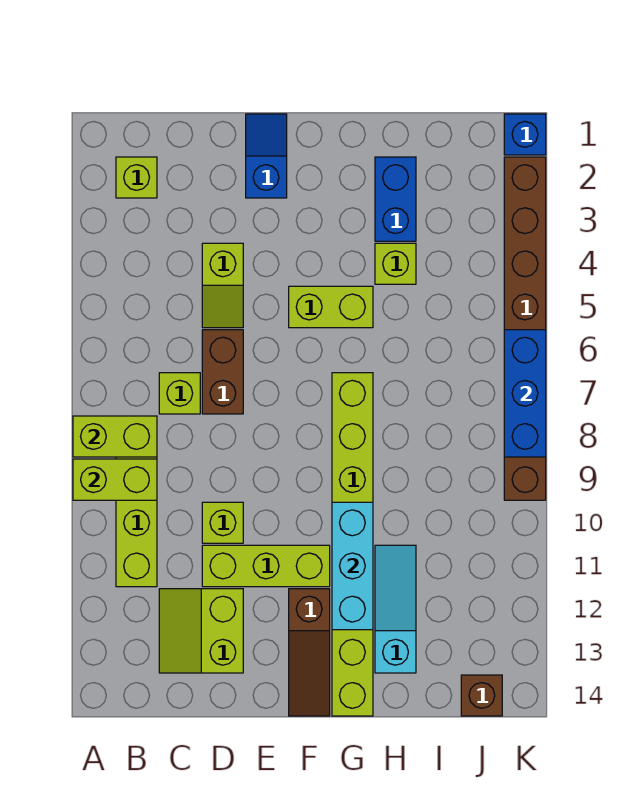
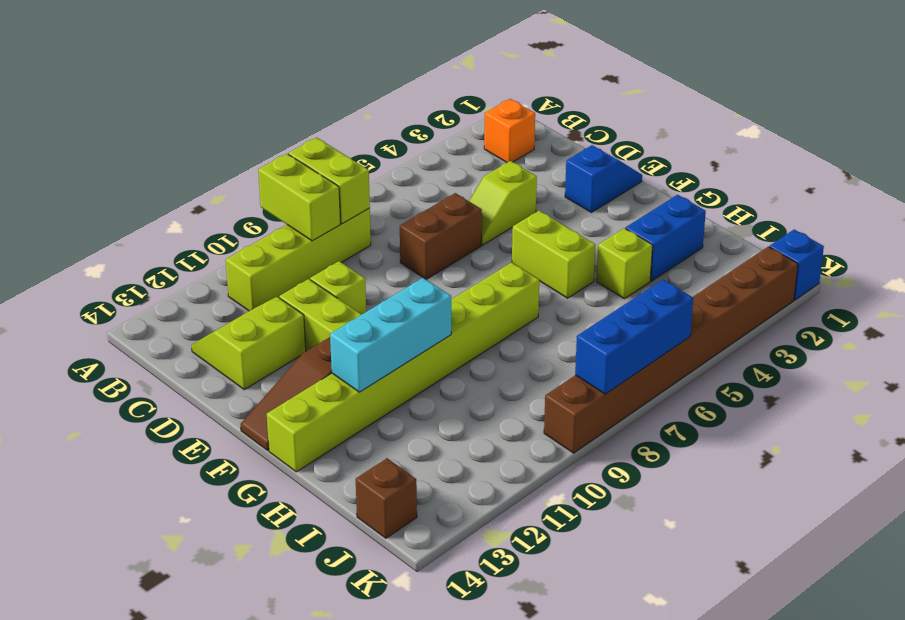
lime 1x1 brick [116,157,157,198] -> orange 1x1 brick [484,99,535,163]
lime 1x1 brick [159,373,200,414] -> none
cyan 1x3 slope [375,545,416,673] -> none

